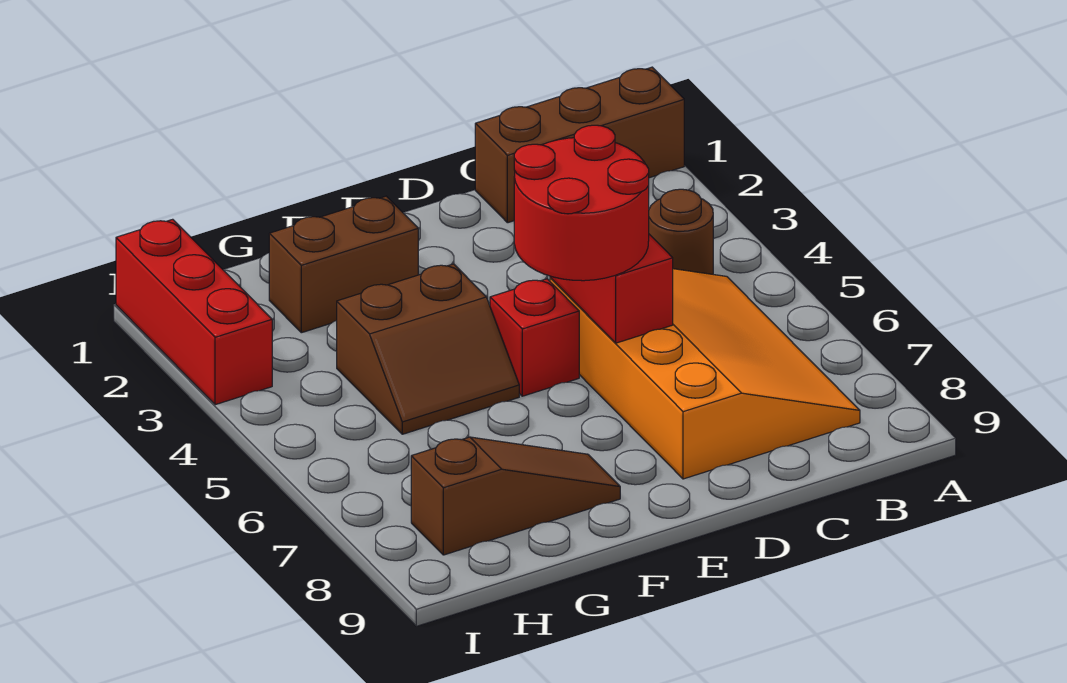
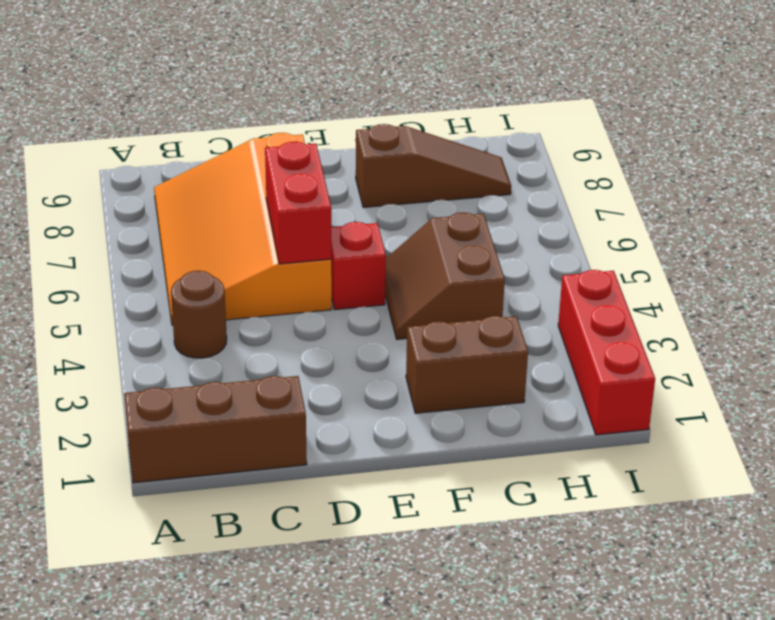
red 2x2 round brick [514,125,649,281] -> none
brown 2x2 slope [337,264,519,434] -> brown 2x2 slope turned to [385,212,505,339]
brown 1x3 slope [411,437,620,555] -> brown 1x3 slope turned to [356,124,511,208]

